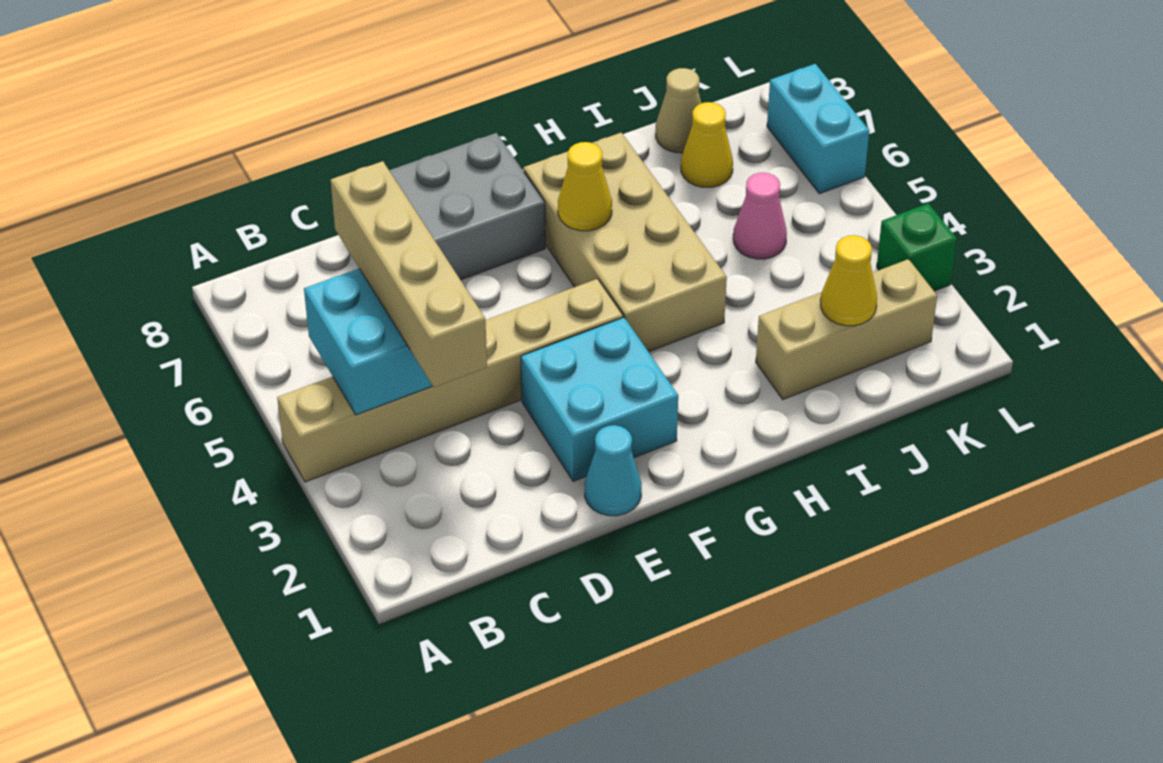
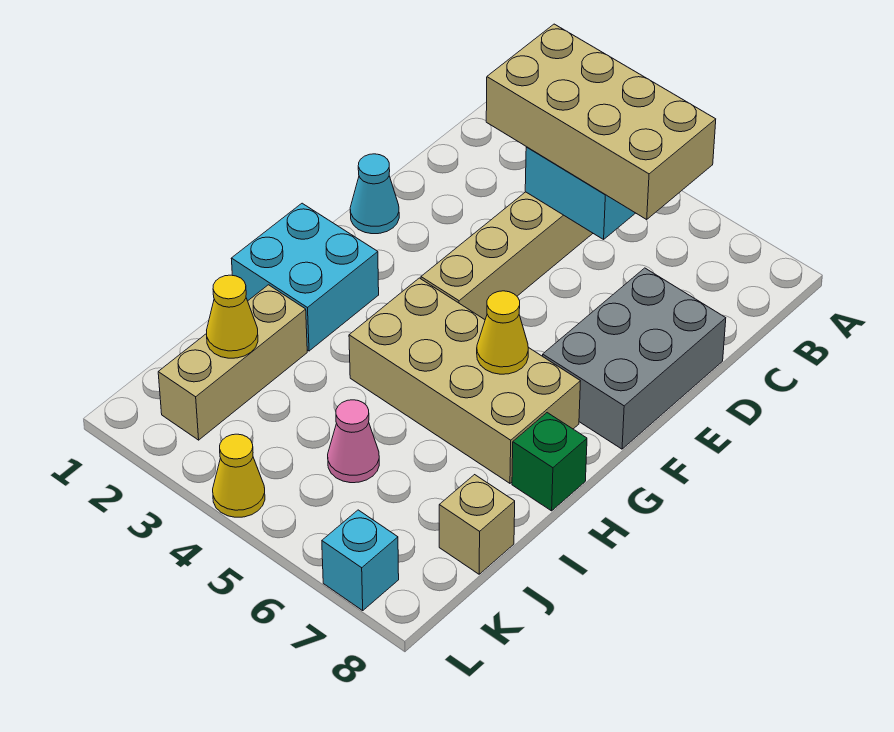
tan 1x4 brick [331,161,487,387] -> tan 2x4 brick [486,24,716,220]
cyan 2x2 brick [521,318,678,481] -> cyan 2x2 brick moved to [231,203,379,351]
yellow 1x1 cone [681,102,733,187] -> yellow 1x1 cone moved to [213,434,265,517]
tan 1x1 cone [656,68,701,153] -> tan 1x1 brick [439,475,515,574]
green 1x1 brick [877,203,957,291] -> green 1x1 brick moved to [512,413,587,511]
cyan 1x2 brick [767,64,869,194] -> cyan 1x1 brick [322,510,399,610]

